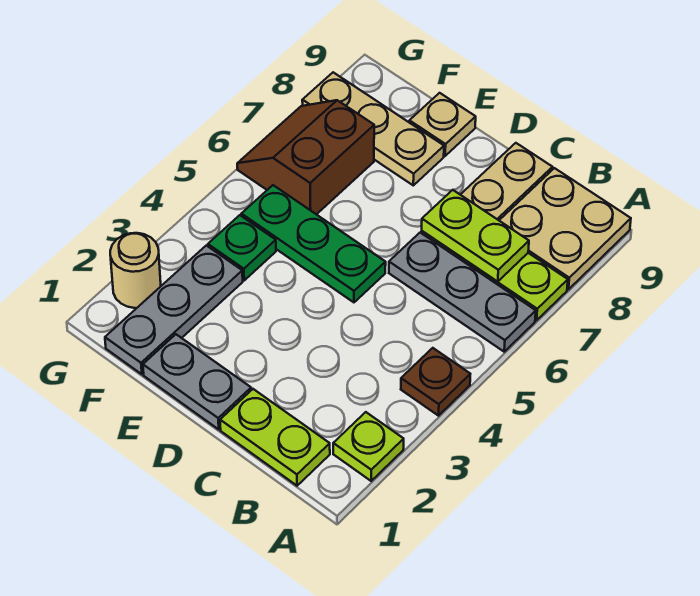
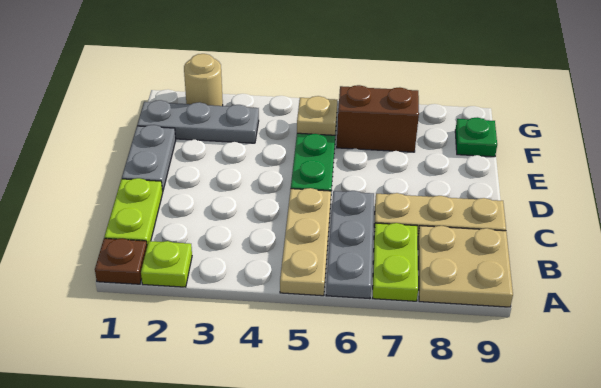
brown 1x1 plate [401,348,470,416] -> brown 1x1 plate moved to [95,238,147,284]
lime 1x2 plate [422,190,529,282] -> none
tan 1x3 plate [302,72,444,185] -> tan 1x3 plate moved to [280,188,331,296]
tan 1x1 plate [409,93,476,156] -> tan 1x1 plate moved to [297,96,337,135]
green 1x1 plate [208,215,276,280] -> green 1x1 plate moved to [455,117,497,157]

